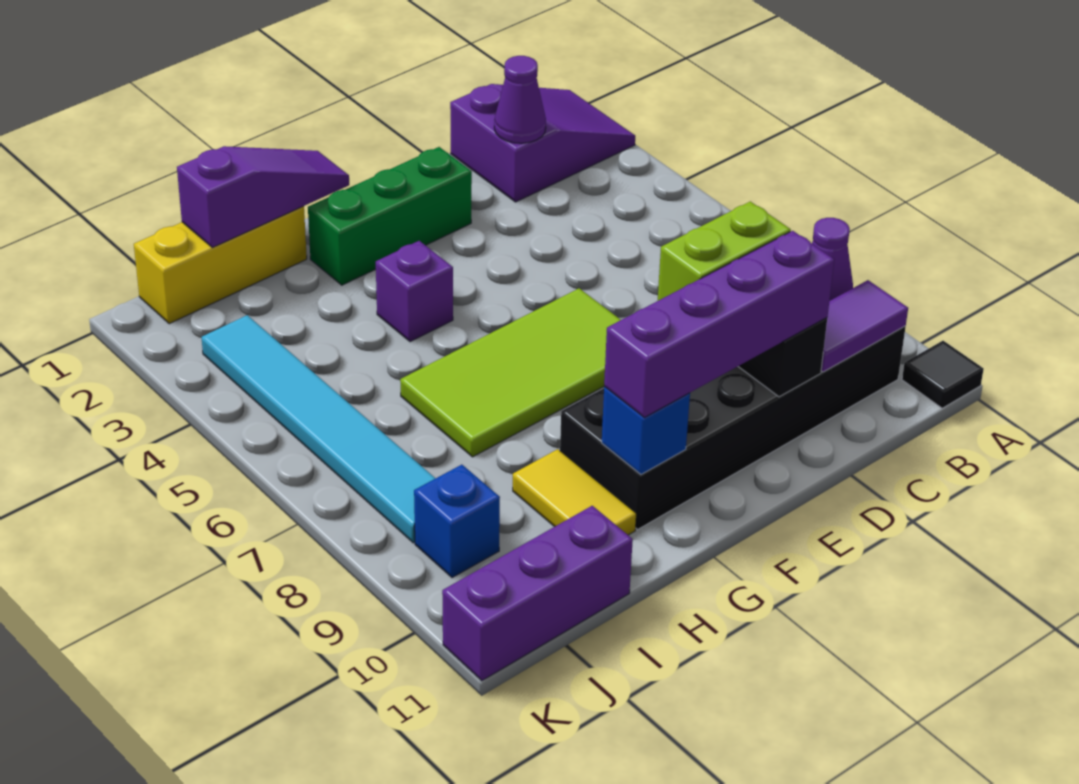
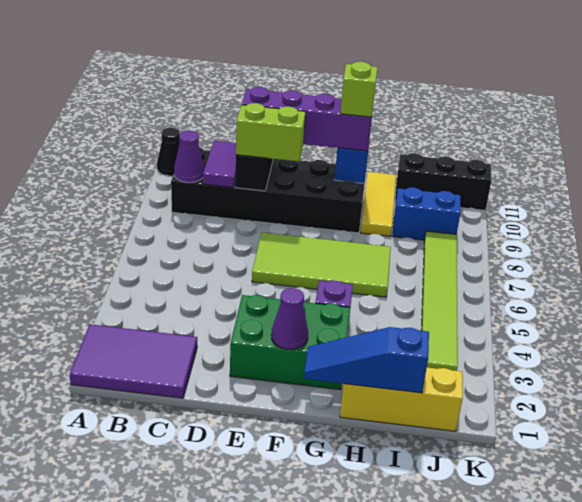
purple 2x3 slope [450,84,635,202] -> purple 2x3 tile [70,324,197,398]
black 1x1 tile [902,341,984,408] -> black 1x1 cone [157,128,180,176]
purple 1x2 tile [821,280,908,372] -> purple 1x2 tile turned to [203,141,236,187]
purple 1x1 cone [494,56,546,143] -> purple 1x1 cone moved to [271,288,308,349]
green 1x3 brick [308,147,472,285] -> green 2x3 brick [230,295,350,390]
purple 1x3 slope [177,146,349,248] -> blue 1x3 slope [304,327,429,393]
none -> lime 1x1 brick [340,62,377,117]
yellow 1x2 tile [513,449,636,535] -> yellow 1x3 tile [361,172,396,236]
purple 1x3 brick [442,506,633,681] -> black 1x3 brick [395,153,492,210]
cyan 1x6 tile [201,315,435,543] -> lime 1x6 tile [421,231,458,371]
blue 1x1 brick [414,465,500,578] -> blue 1x2 brick [393,187,461,240]

